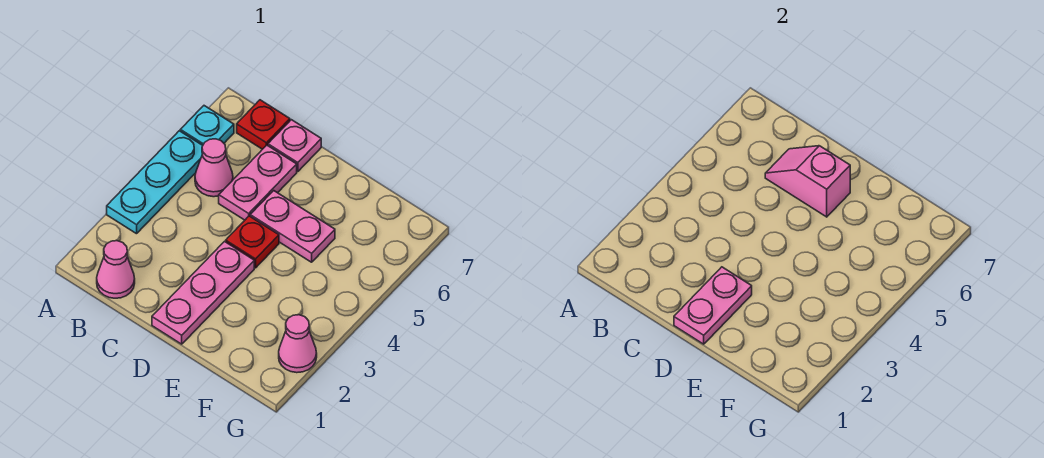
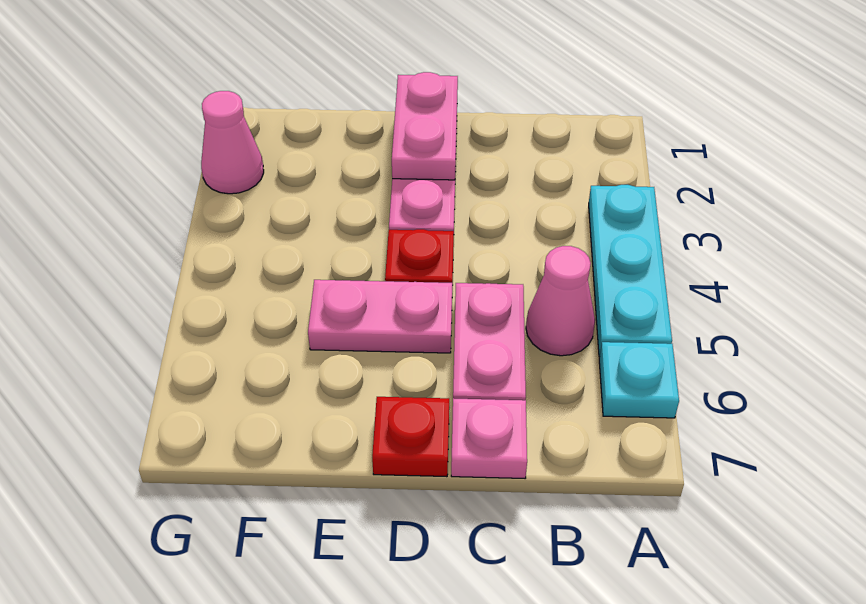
pink 1x1 cone [97,241,135,298] -> none
red 1x1 plate [237,100,290,149] -> red 1x1 plate moved to [372,397,449,477]
pink 1x2 slope [765,146,850,217] -> none

